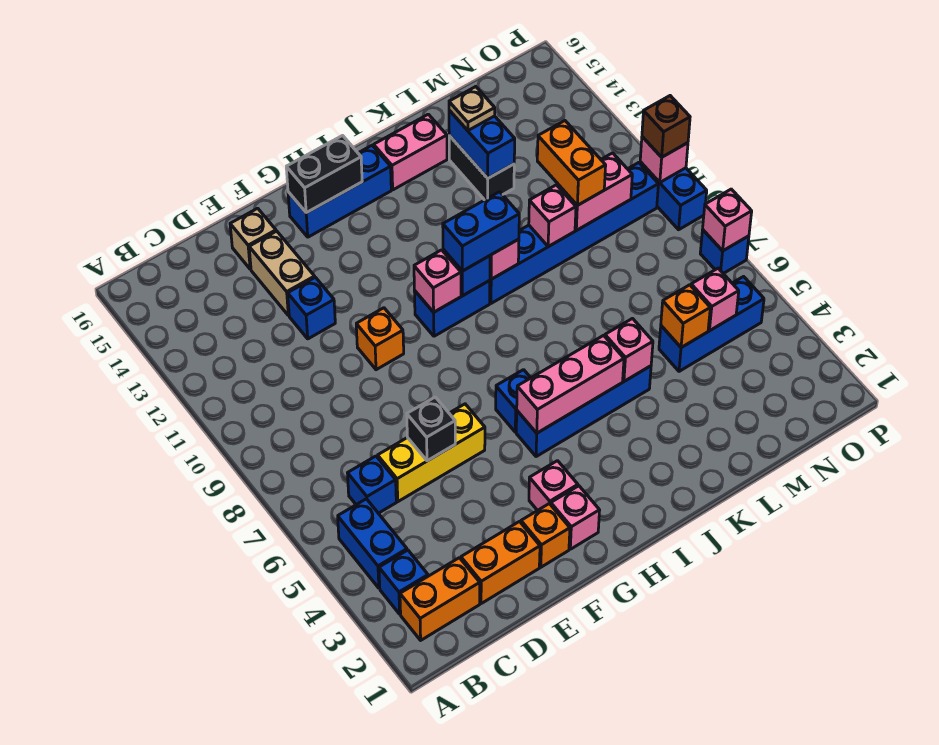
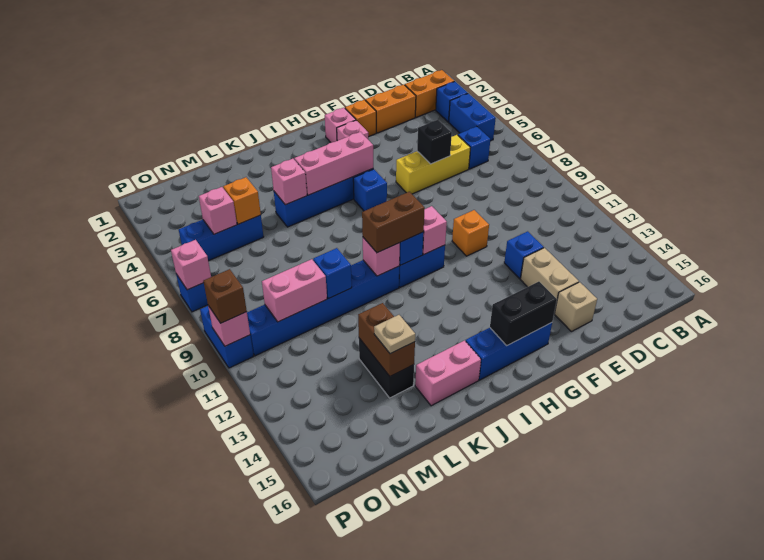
blue 1x2 brick [443,192,519,271] -> brown 1x2 brick [362,192,425,253]
pink 1x1 brick [529,185,576,247] -> blue 1x1 brick [313,248,352,299]
blue 1x2 brick [449,110,515,178] -> brown 1x2 brick [358,303,415,376]
orange 1x2 brick [537,121,606,205] -> none

